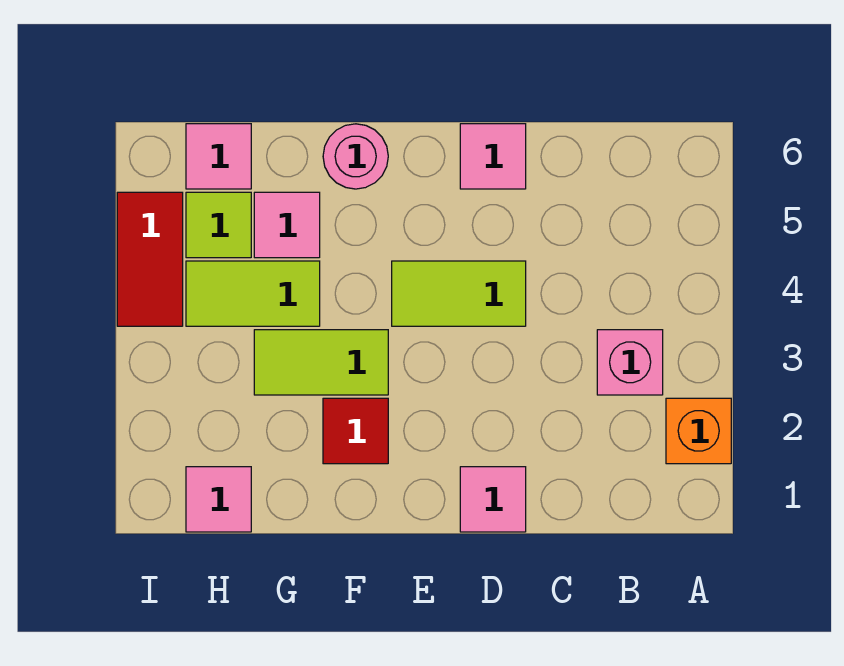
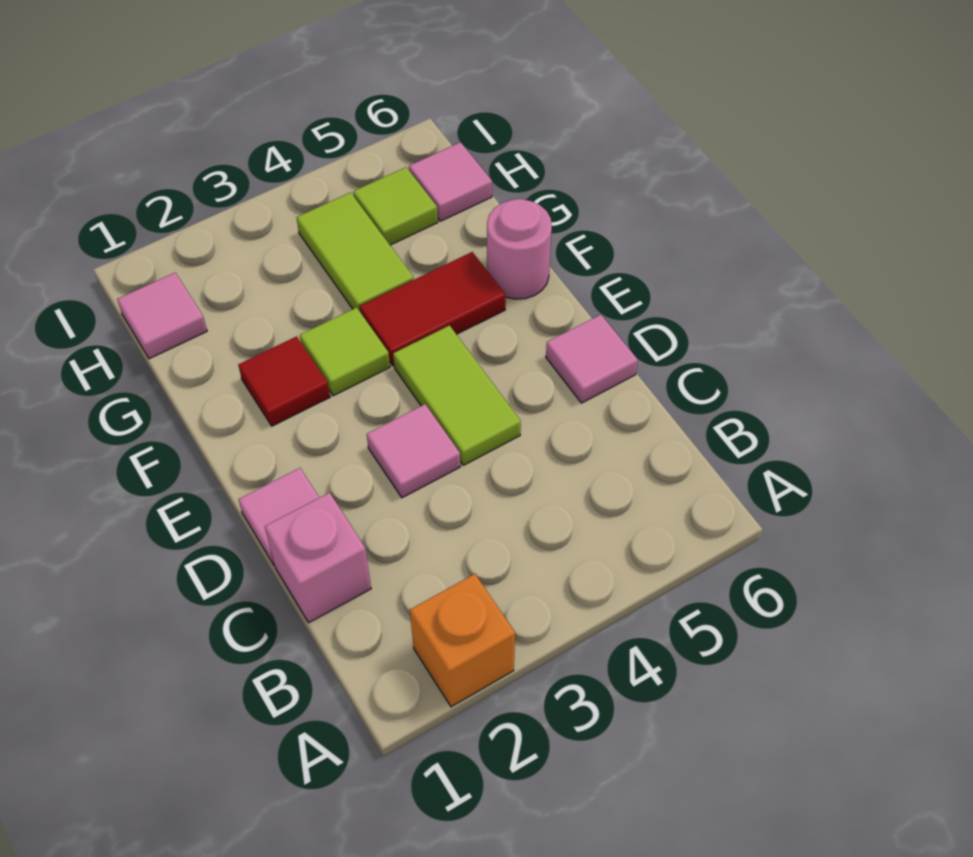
pink 1x1 brick [597,330,663,395] -> pink 1x1 brick moved to [265,493,371,622]
lime 1x2 tile [254,330,388,395] -> lime 1x1 tile [300,308,390,396]
pink 1x1 tile [254,192,320,258] -> pink 1x1 tile moved to [367,404,460,498]
red 1x2 tile [117,192,183,326] -> red 1x2 tile moved to [360,252,506,366]

